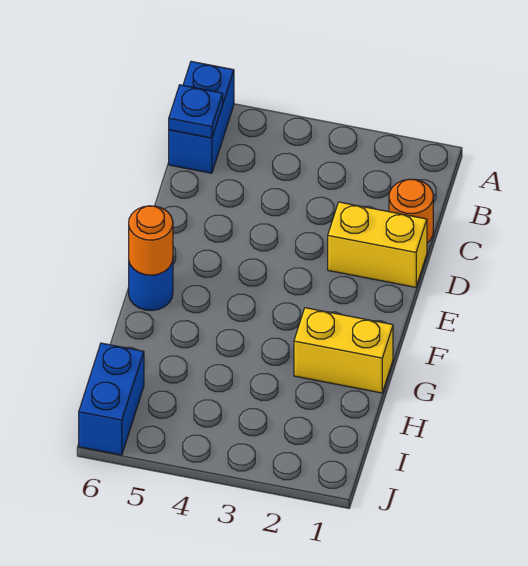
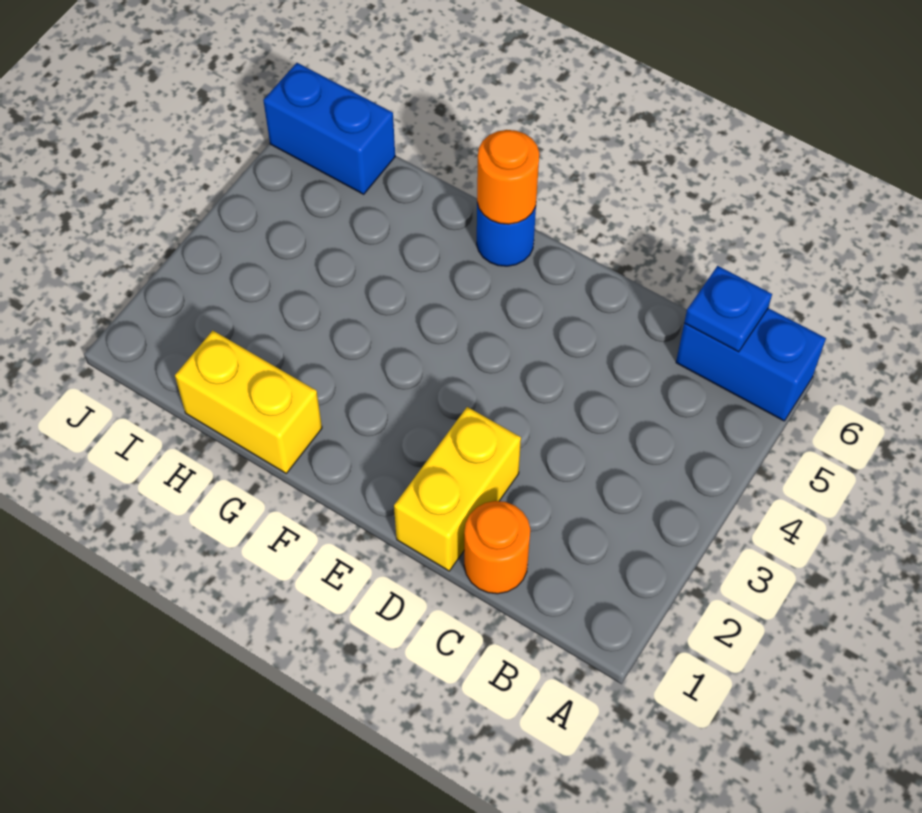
yellow 1x2 brick [294,308,393,393] -> yellow 1x2 brick turned to [175,331,322,473]

